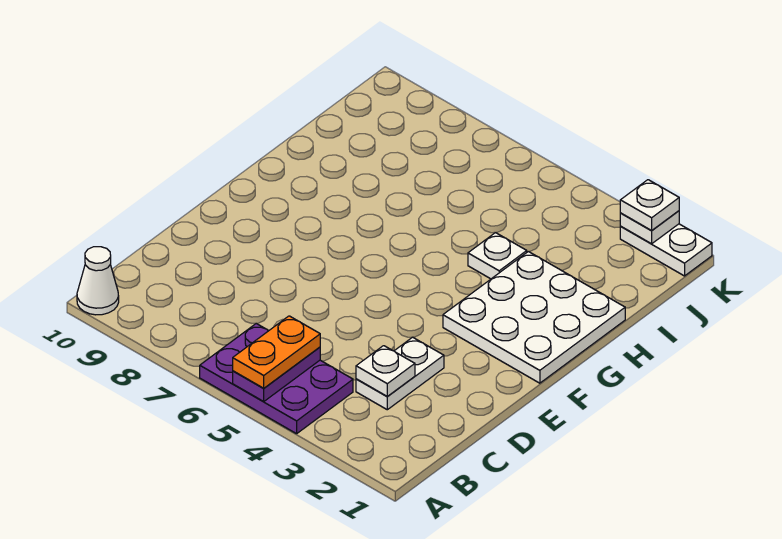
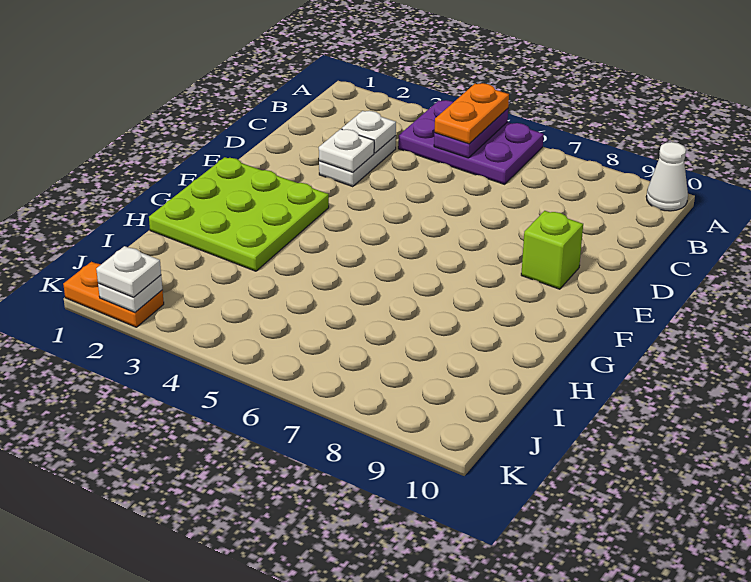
none -> lime 1x1 brick [521,211,583,289]
white 3x3 plate [443,252,625,383] -> lime 3x3 plate [149,157,329,271]
white 1x1 plate [468,233,527,279] -> white 1x1 plate moved to [319,129,374,172]
white 1x2 plate [620,224,712,276] -> orange 1x2 plate [63,262,164,327]

